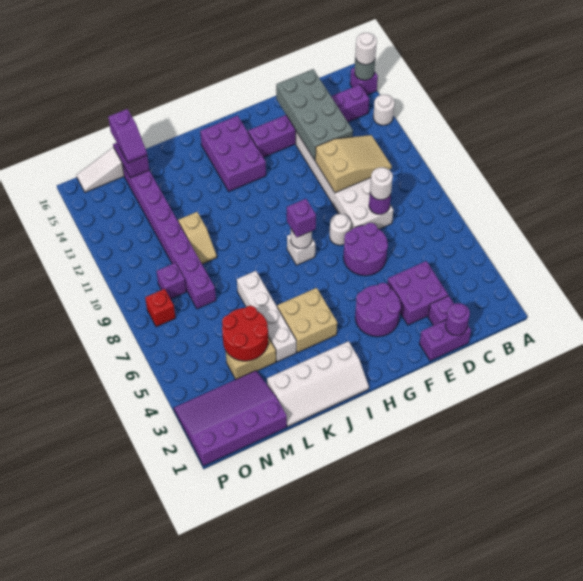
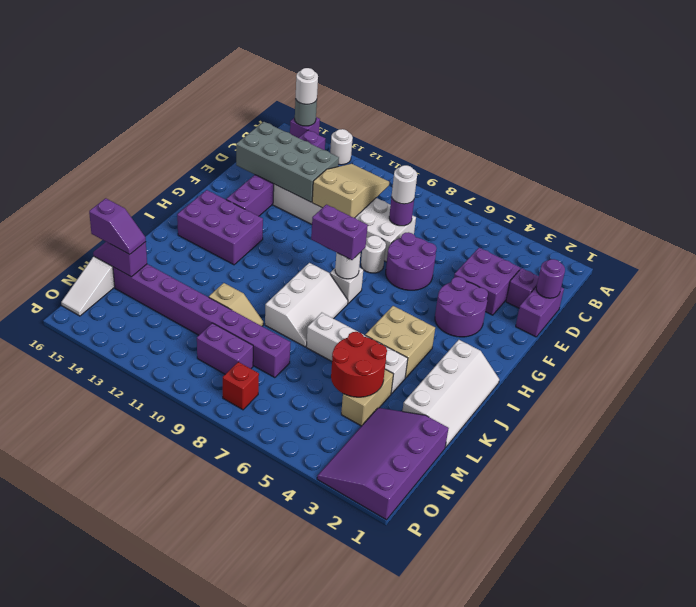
purple 1x1 brick [287,199,316,237] -> purple 1x2 brick [311,205,368,260]
none -> white 2x3 slope [265,263,348,347]
purple 1x1 brick [157,263,186,299] -> purple 1x2 brick [197,323,253,374]

